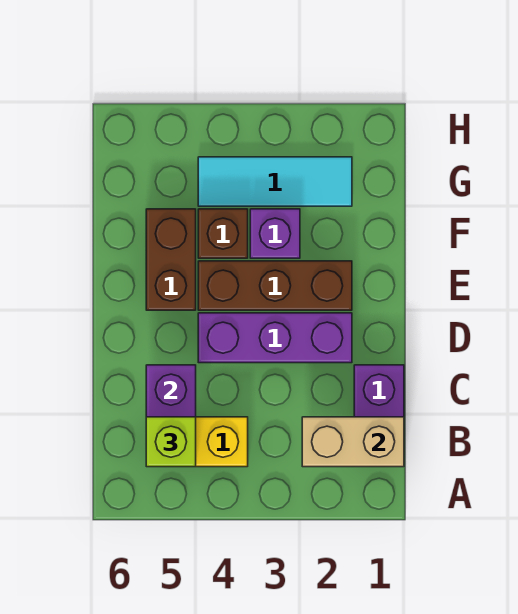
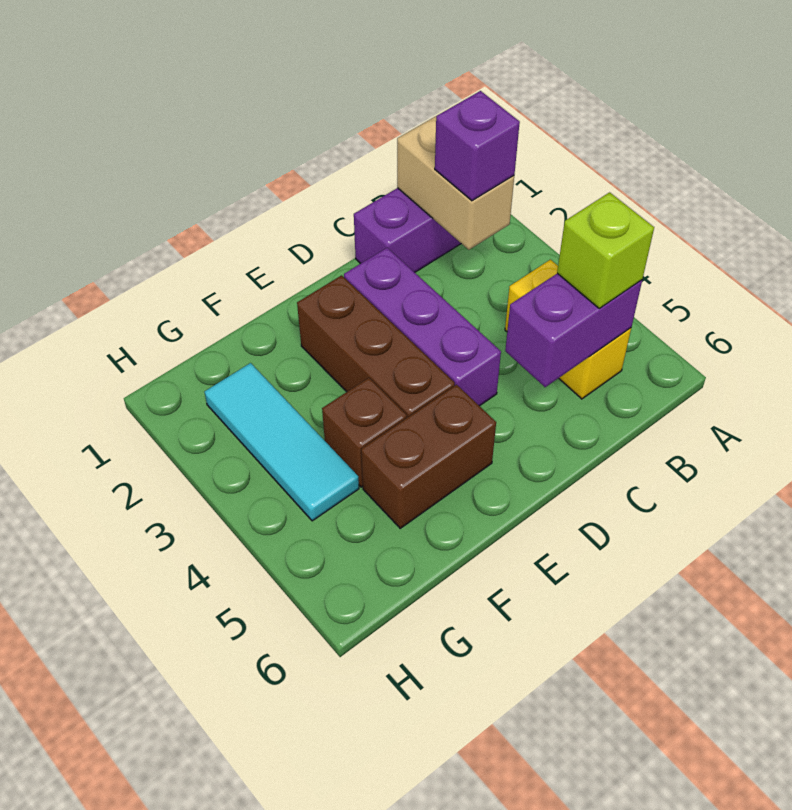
purple 1x1 brick [250,209,300,258] -> purple 1x1 brick moved to [435,91,520,201]

